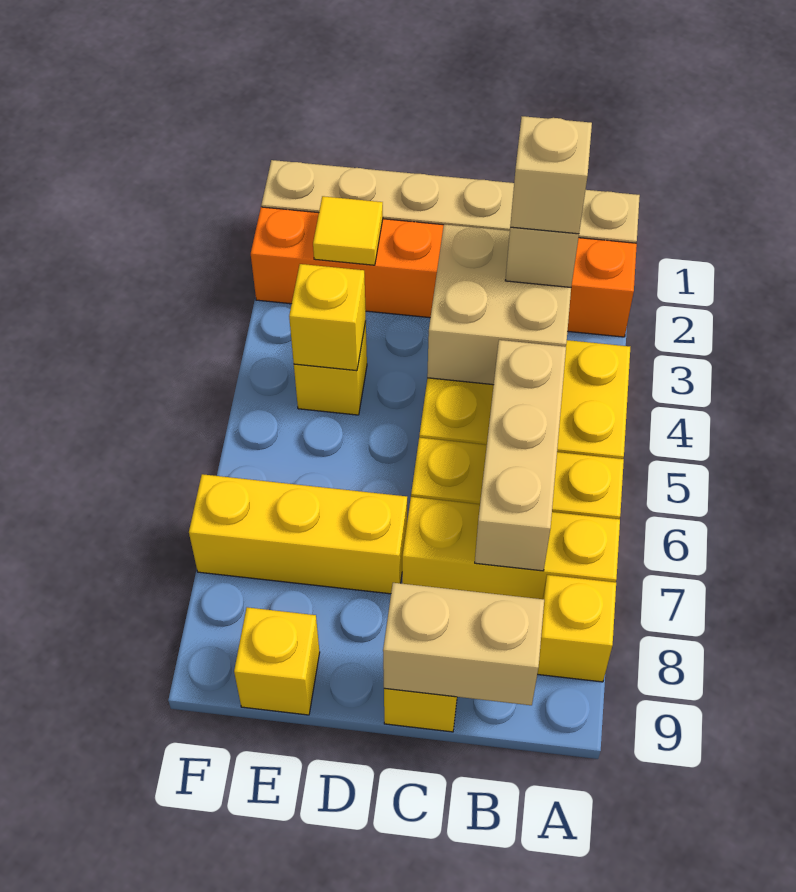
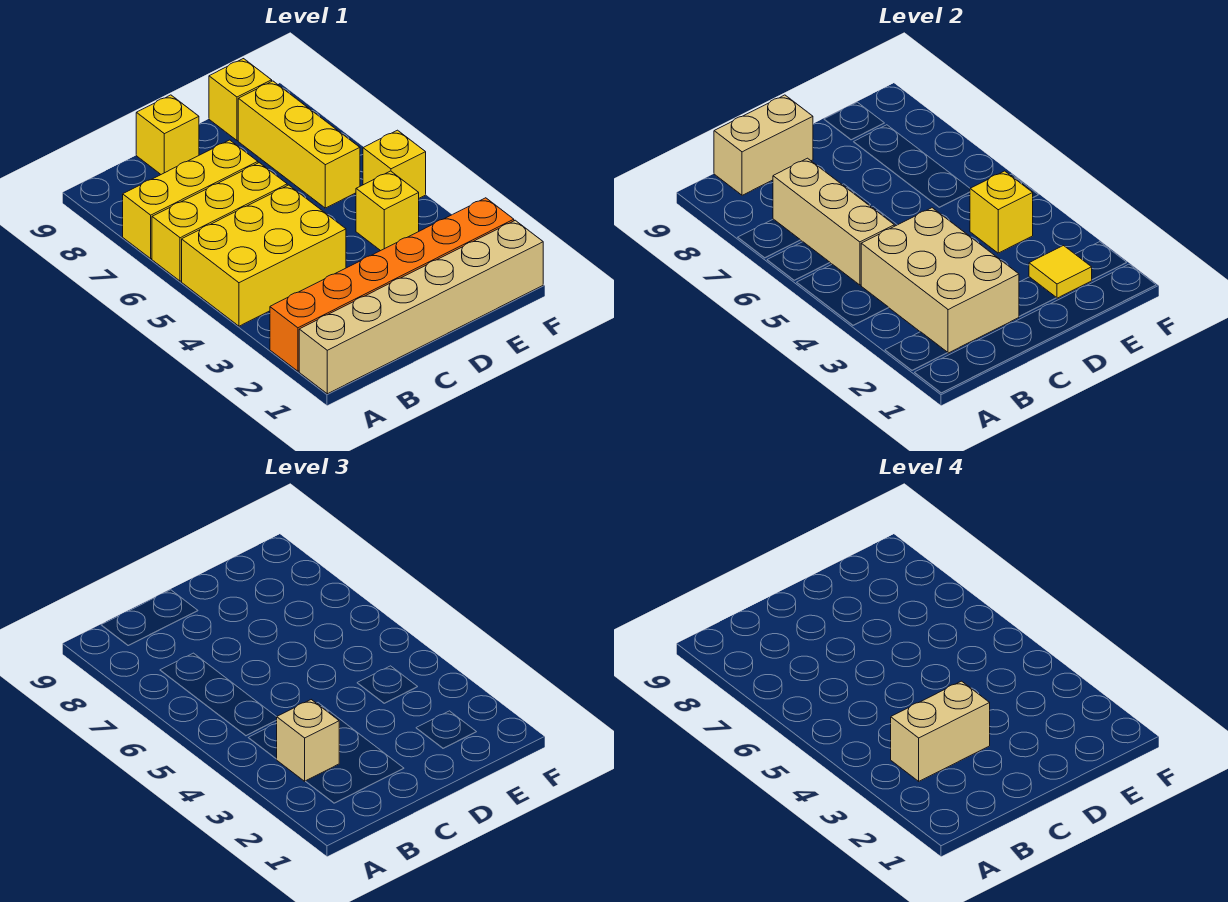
yellow 1x1 brick [538,575,616,682] -> yellow 1x1 brick moved to [363,130,426,198]
tan 2x2 brick [427,224,571,385] -> tan 2x3 brick [861,208,1019,353]
tan 1x1 brick [510,116,592,234] -> tan 1x2 brick [891,681,990,781]
yellow 1x3 brick [189,474,407,594] -> yellow 1x3 brick turned to [238,81,360,208]

